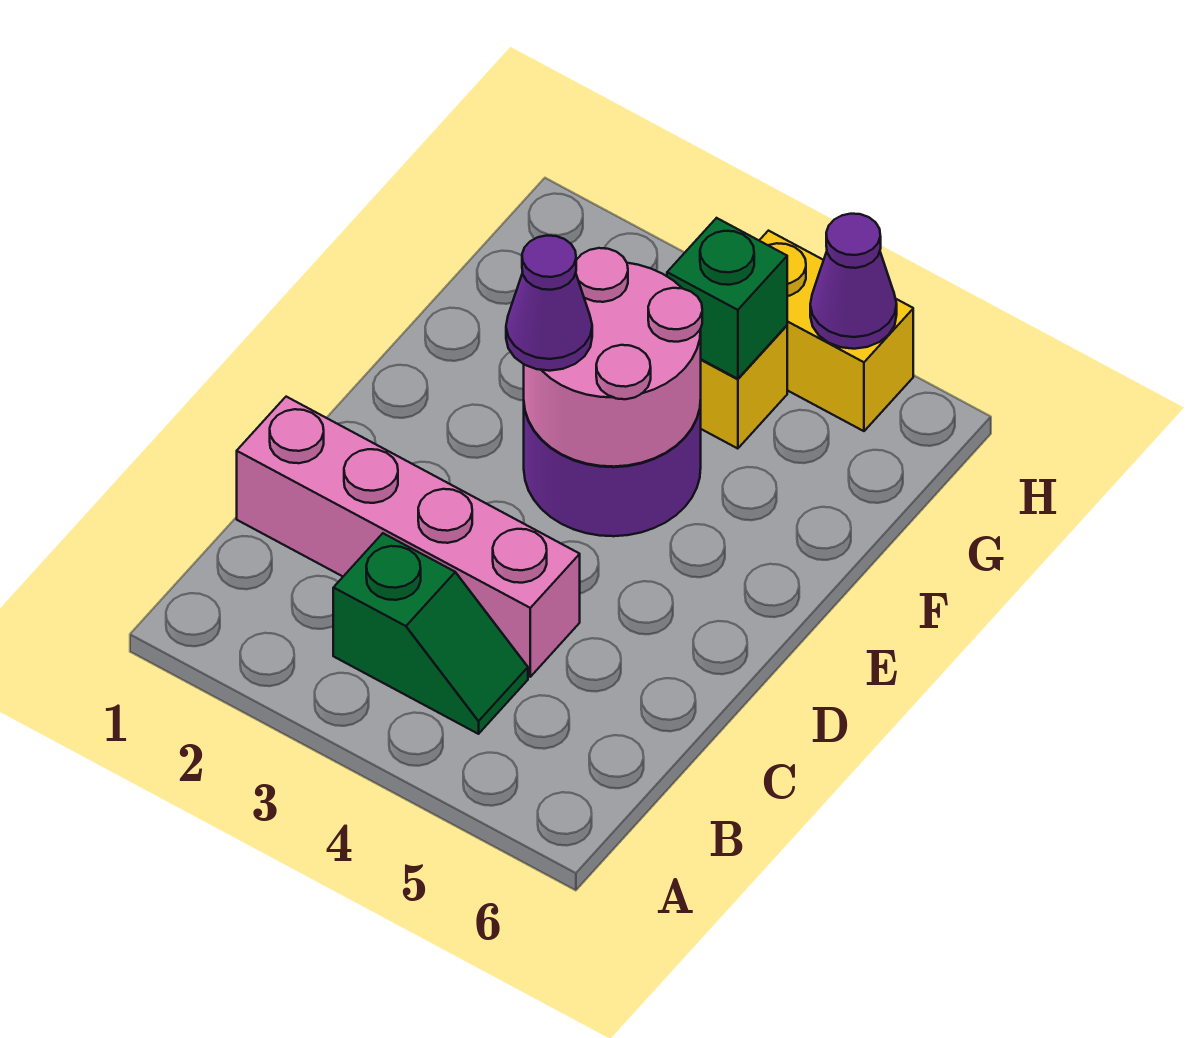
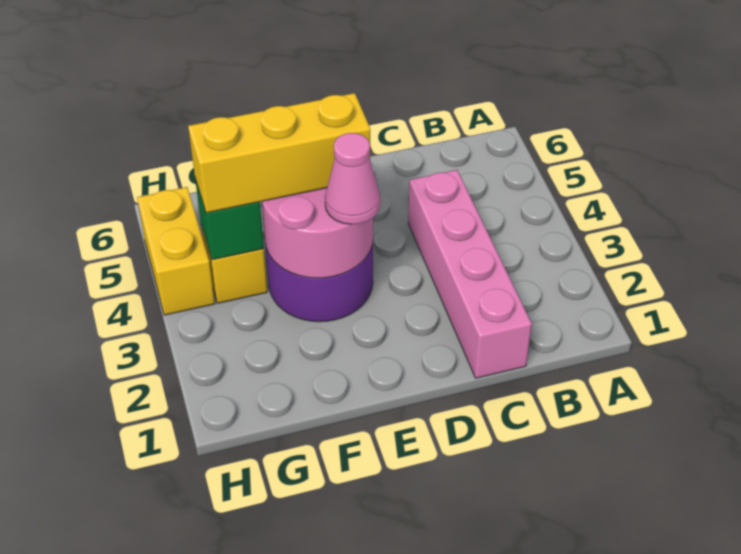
green 1x2 slope [333,533,528,734] -> none
purple 1x1 cone [506,236,592,371] -> pink 1x1 cone [325,133,380,224]
none -> yellow 1x3 brick [188,93,370,213]
purple 1x1 cone [810,214,897,349] -> none

